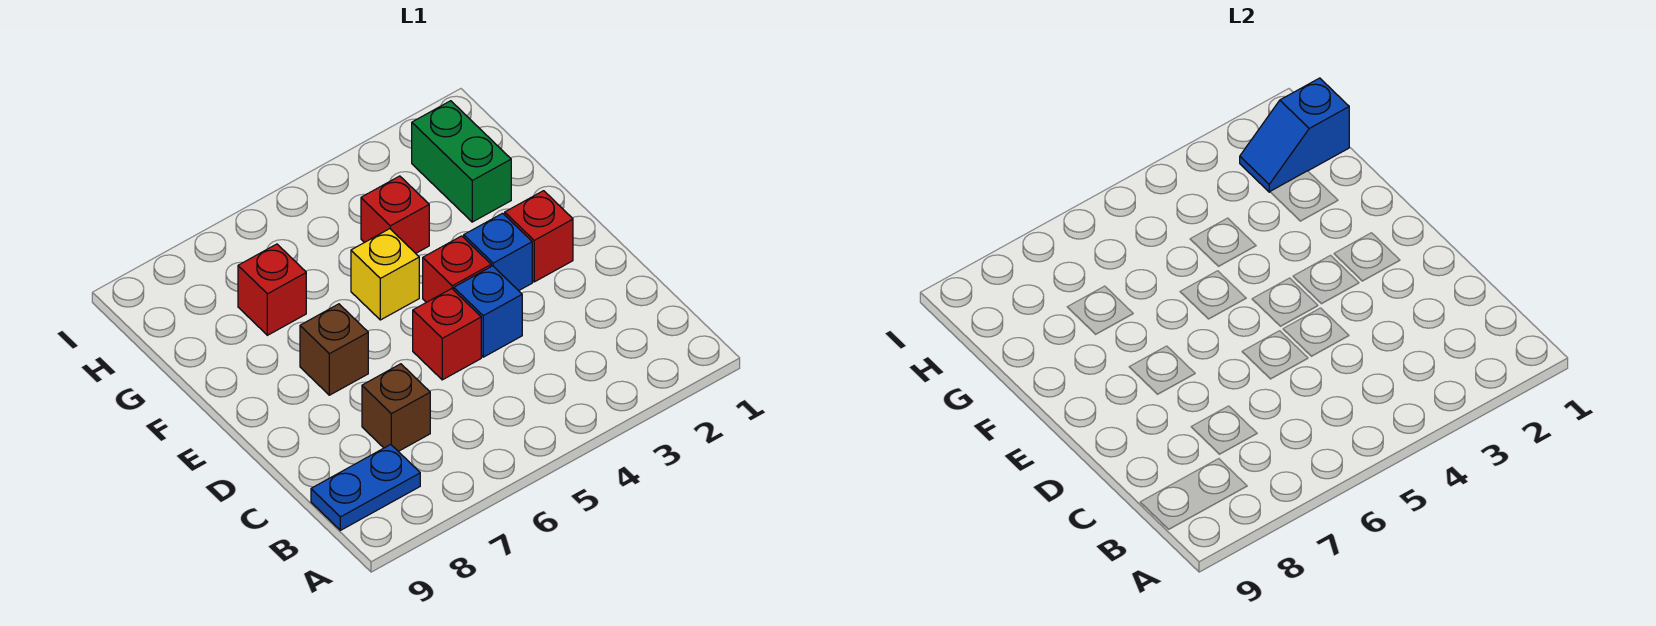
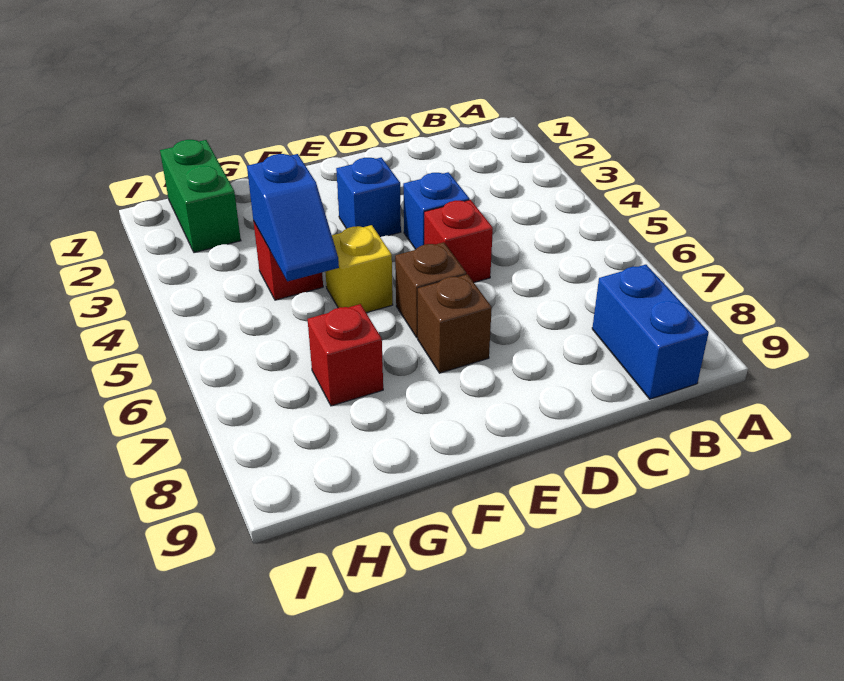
blue 1x2 plate [311,445,420,530] -> blue 1x2 brick [592,265,709,399]
brown 1x1 brick [362,364,430,451] -> brown 1x1 brick moved to [395,242,466,338]
red 1x1 brick [505,191,573,282] -> none
red 1x1 brick [423,236,491,302] -> none
green 1x2 brick [412,101,511,222] -> green 1x2 brick turned to [160,140,241,253]
blue 1x2 slope [1240,78,1349,192] -> blue 1x2 slope moved to [247,154,339,281]

